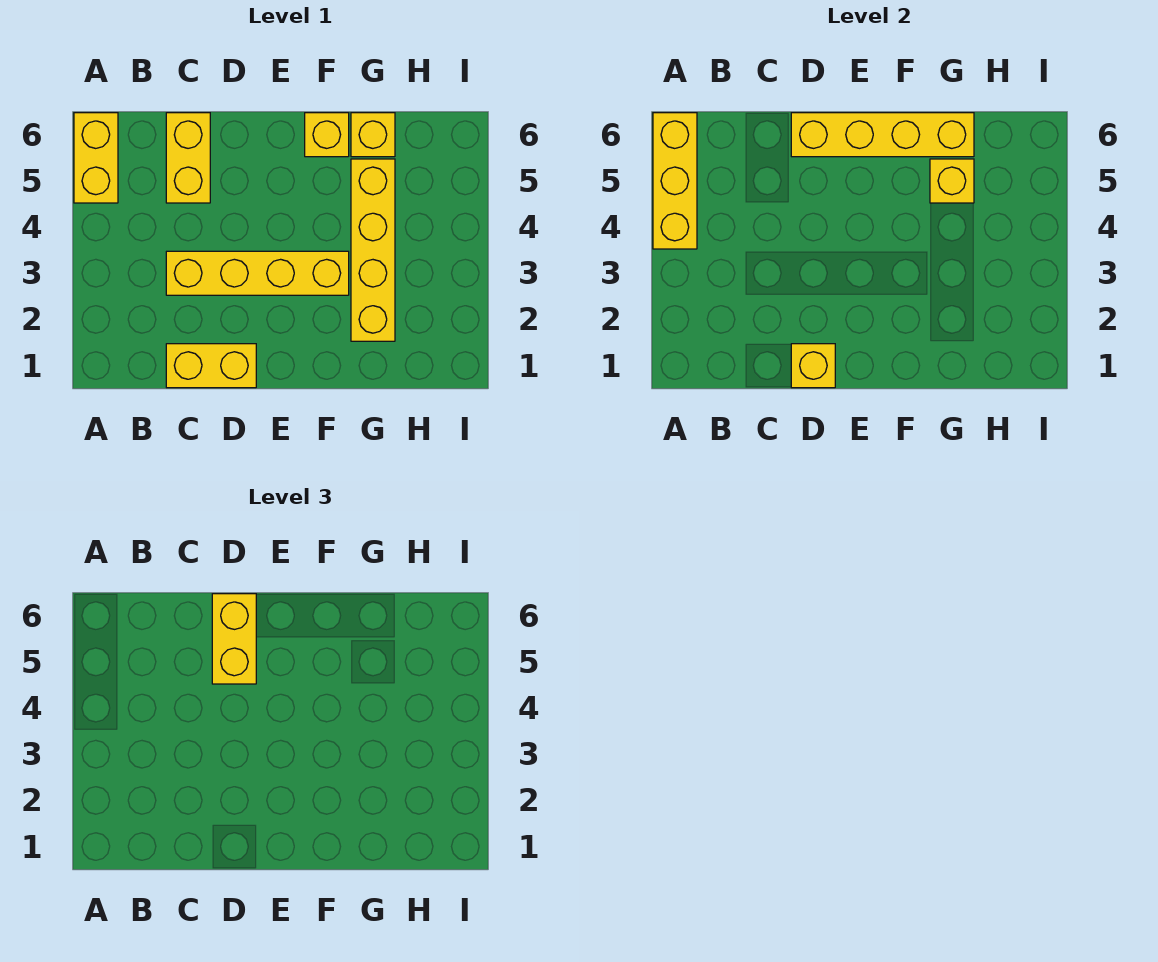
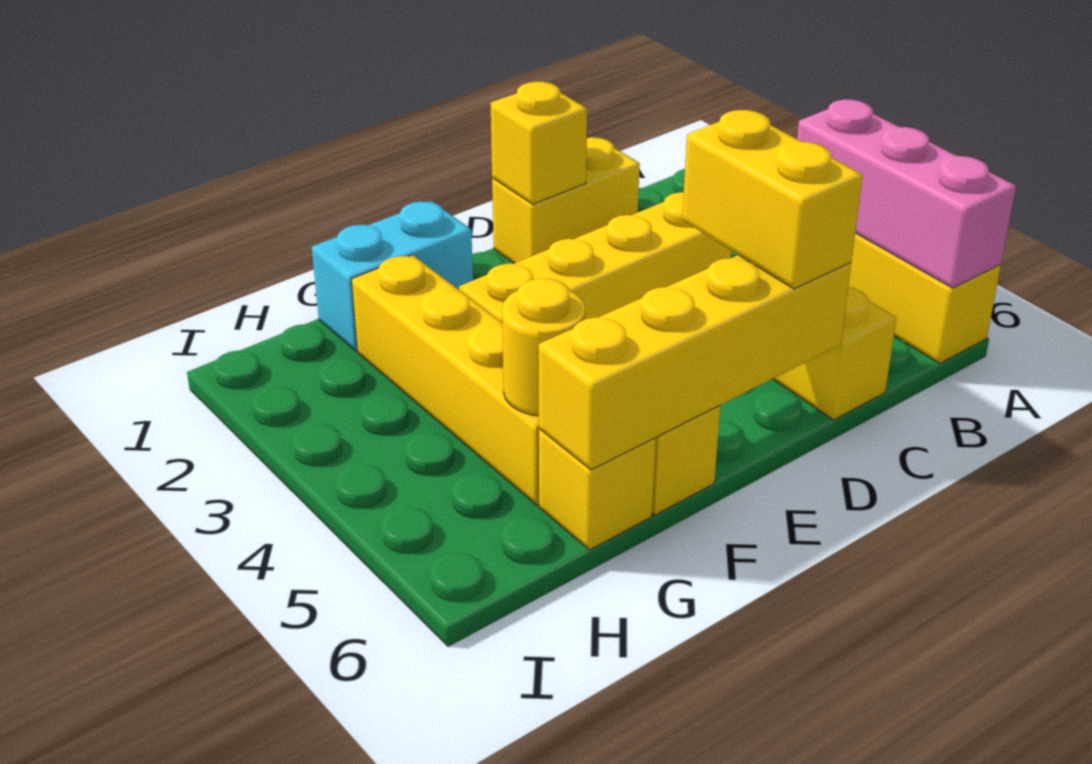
yellow 1x3 brick [653,113,697,249] -> pink 1x3 brick [797,99,1016,288]
none -> cyan 1x2 brick [312,201,473,351]
yellow 1x1 brick [930,159,974,203] -> yellow 1x1 round brick [502,278,585,416]

